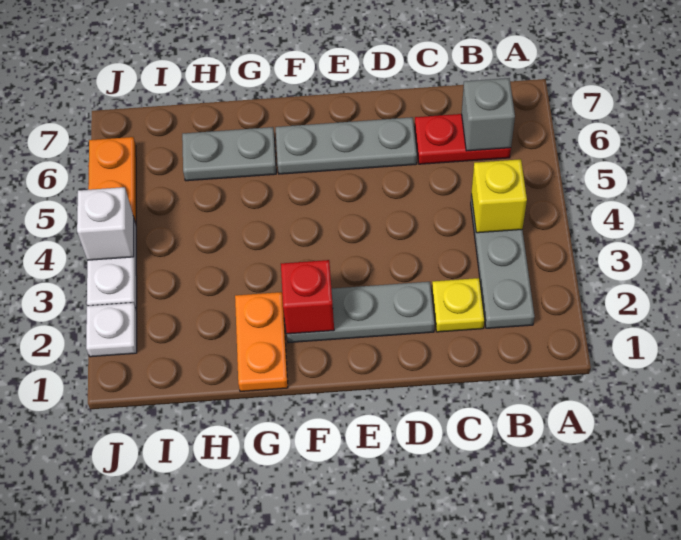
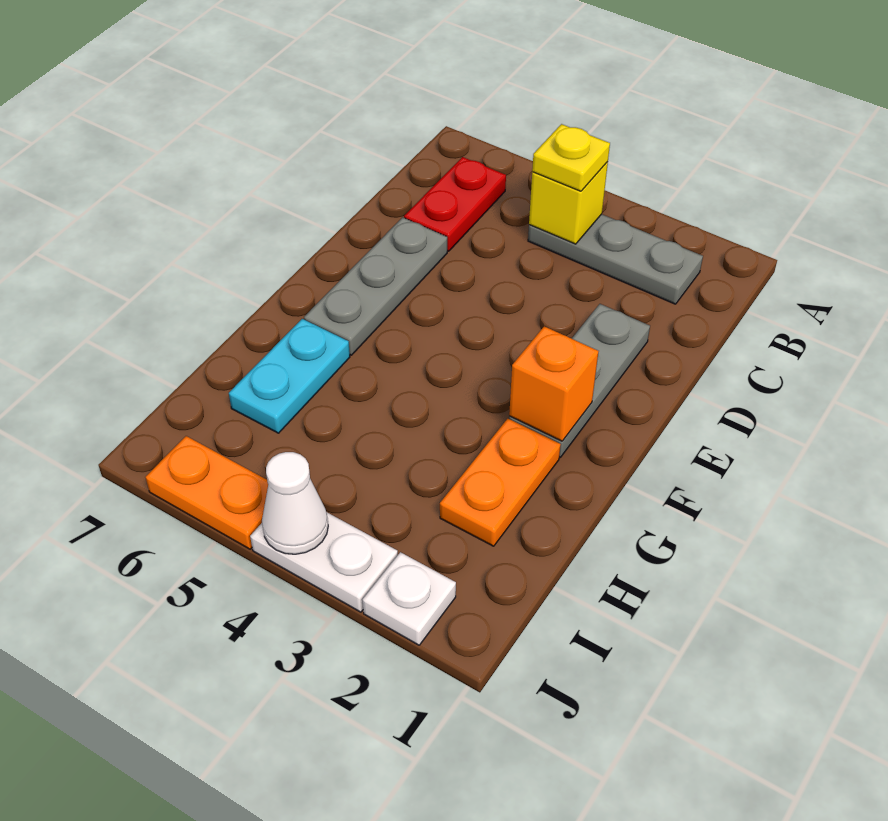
grey 1x1 brick [462,78,515,151] -> none
yellow 1x1 plate [432,278,485,332] -> yellow 1x1 plate moved to [532,124,610,191]
red 1x1 brick [281,260,334,334] -> orange 1x1 brick [509,326,599,441]
orange 1x2 plate [235,292,288,391] -> orange 1x2 plate turned to [440,419,561,546]
grey 1x2 plate [182,127,276,181] -> cyan 1x2 plate [229,319,350,433]
white 1x1 brick [77,187,134,260] -> white 1x1 cone [262,452,328,554]

